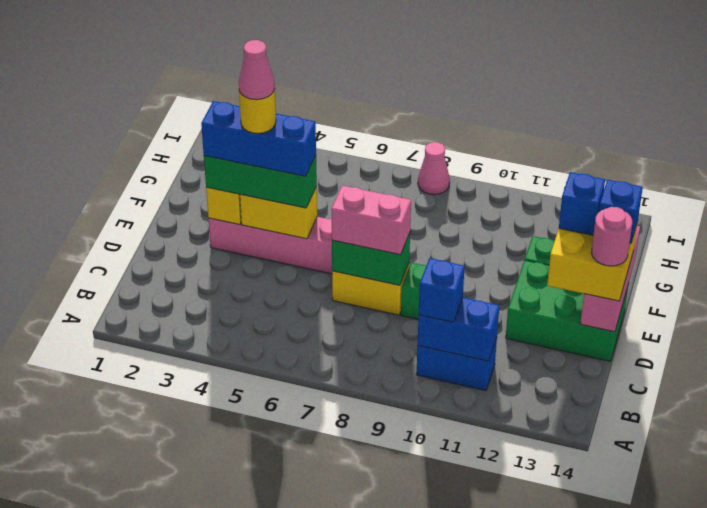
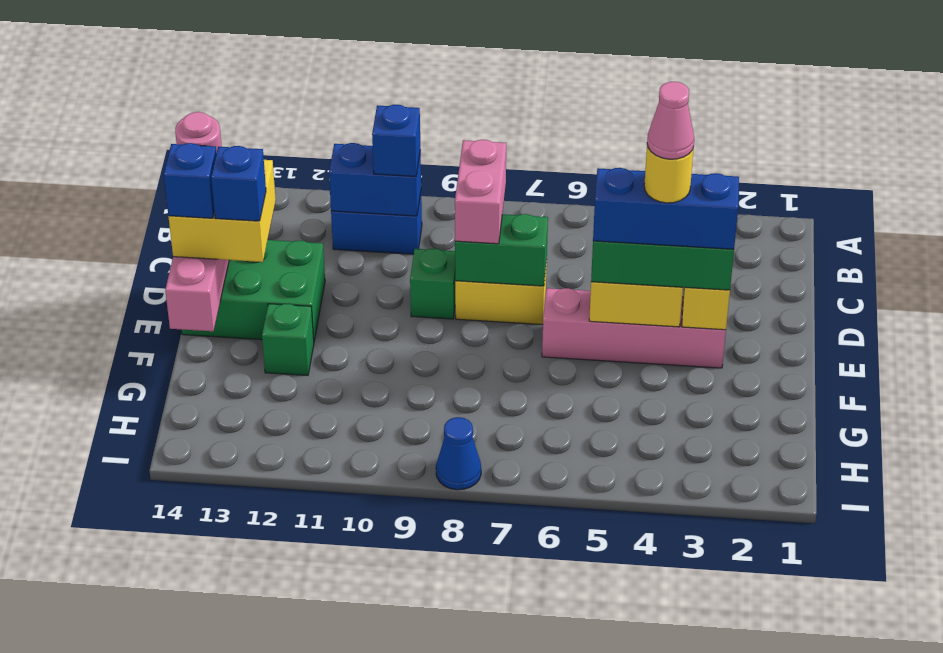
pink 1x2 brick [331,186,411,255] -> pink 1x2 brick turned to [455,140,506,244]
pink 1x1 cone [418,142,450,195] -> blue 1x1 cone [436,417,481,490]

